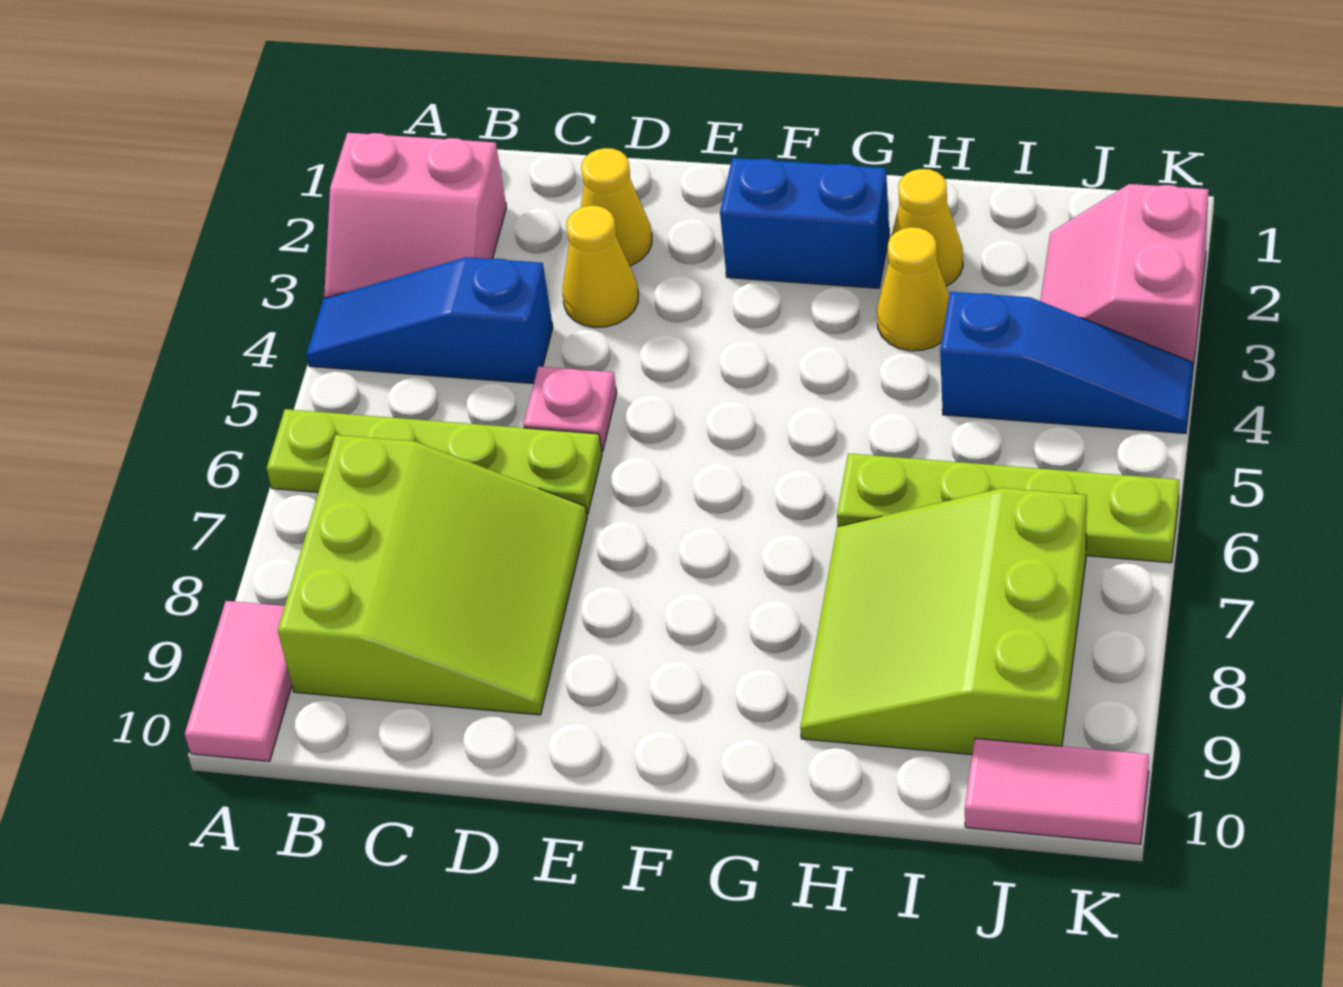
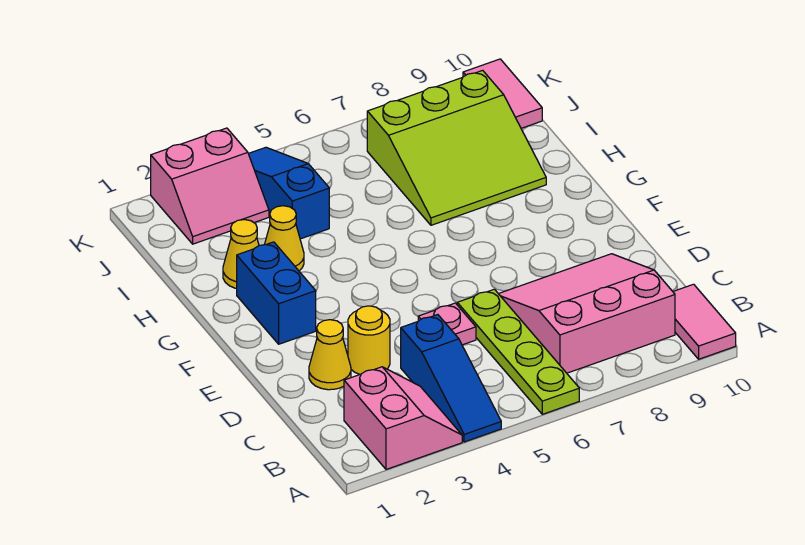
pink 1x2 tile [185,601,292,761] -> pink 1x2 tile turned to [673,284,736,359]
lime 3x3 slope [278,435,587,715] -> pink 3x3 slope [499,254,675,373]
yellow 1x1 cone [562,206,638,327] -> yellow 1x1 round brick [348,306,390,375]
lime 1x4 plate [837,453,1179,563] -> none

